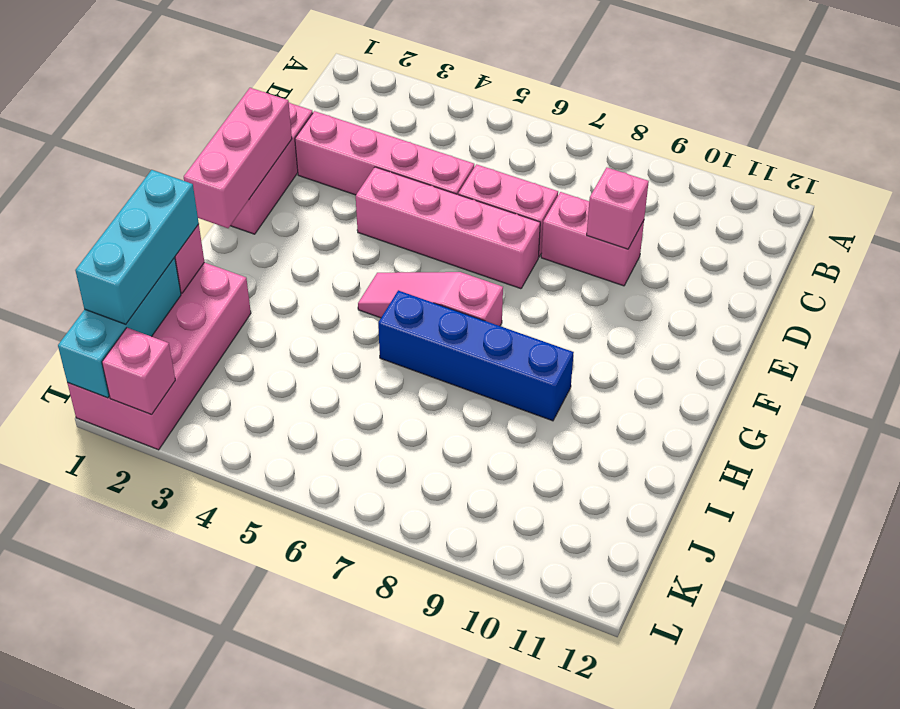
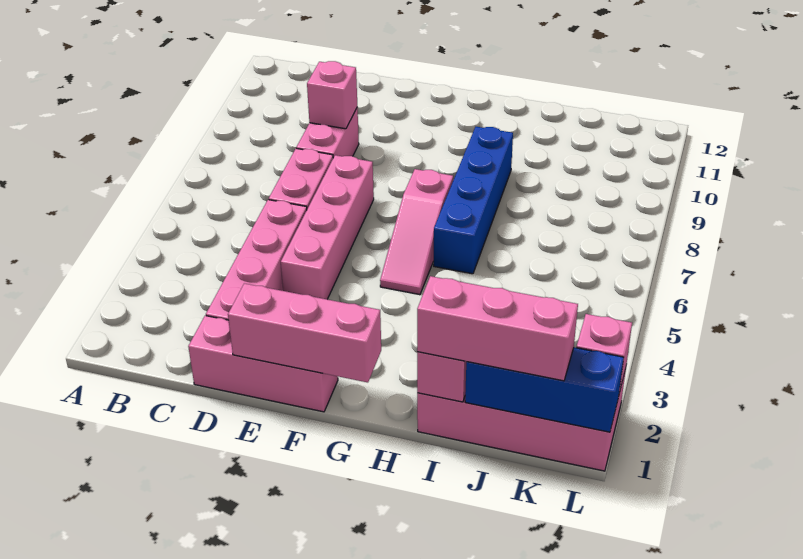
cyan 1x3 brick [75,170,199,324] -> pink 1x3 brick [417,276,578,381]
cyan 1x3 brick [58,258,181,398] -> blue 1x3 brick [465,348,624,432]

